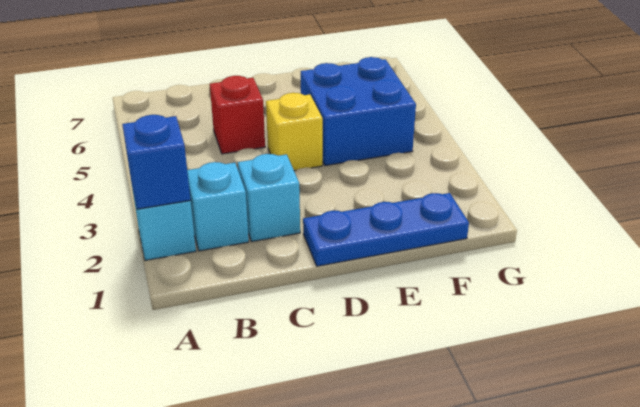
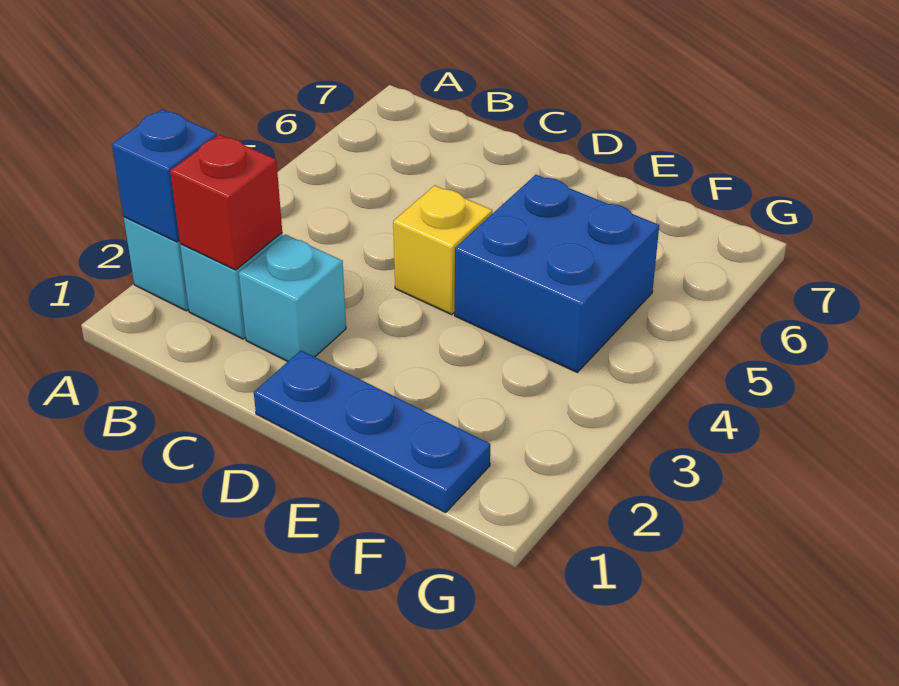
red 1x1 brick [210,76,265,154] -> red 1x1 brick moved to [170,135,282,270]

